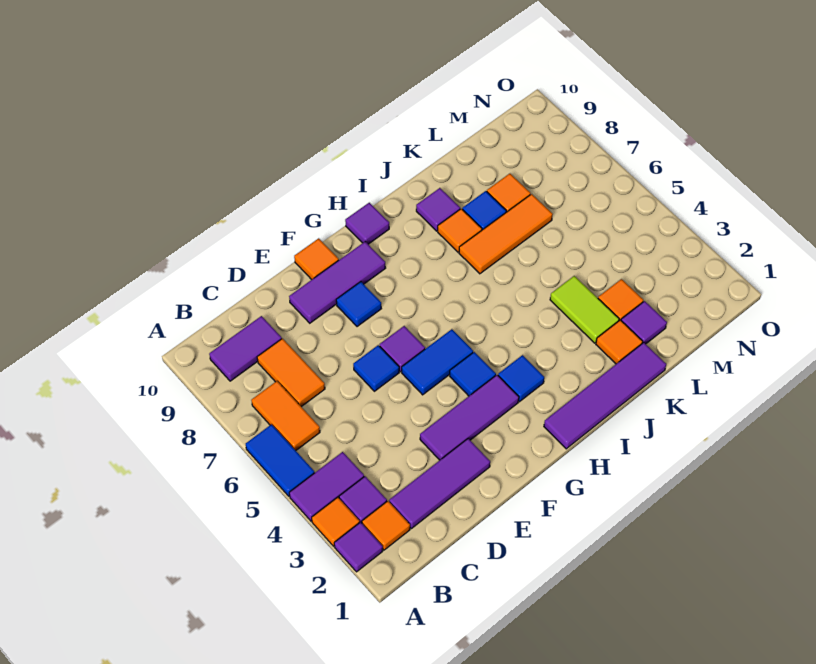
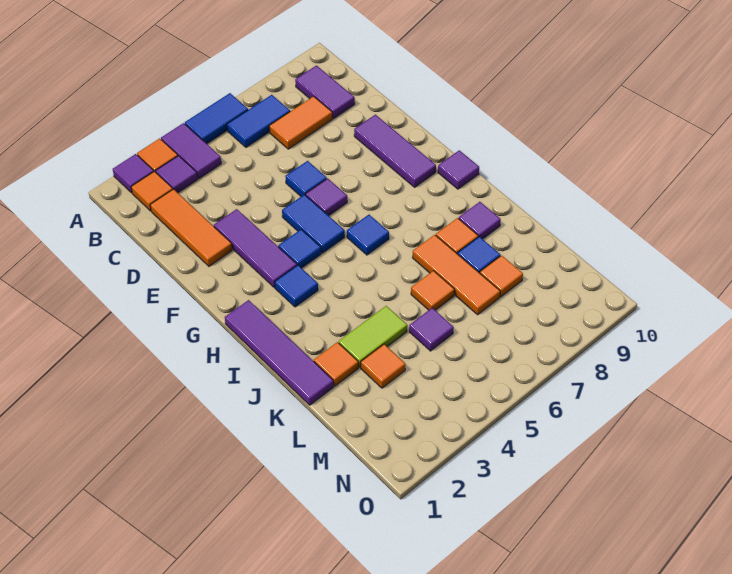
orange 1x2 tile [251,381,320,450] -> blue 1x2 tile [227,95,290,147]
purple 1x3 tile [389,439,490,529] -> orange 1x3 tile [150,189,232,266]
blue 1x1 tile [336,282,381,327] -> blue 1x1 tile moved to [347,215,389,255]
orange 1x1 tile [294,238,339,280] -> orange 1x1 tile moved to [411,271,455,310]
purple 1x1 tile [621,301,667,344] -> purple 1x1 tile moved to [409,308,454,351]

